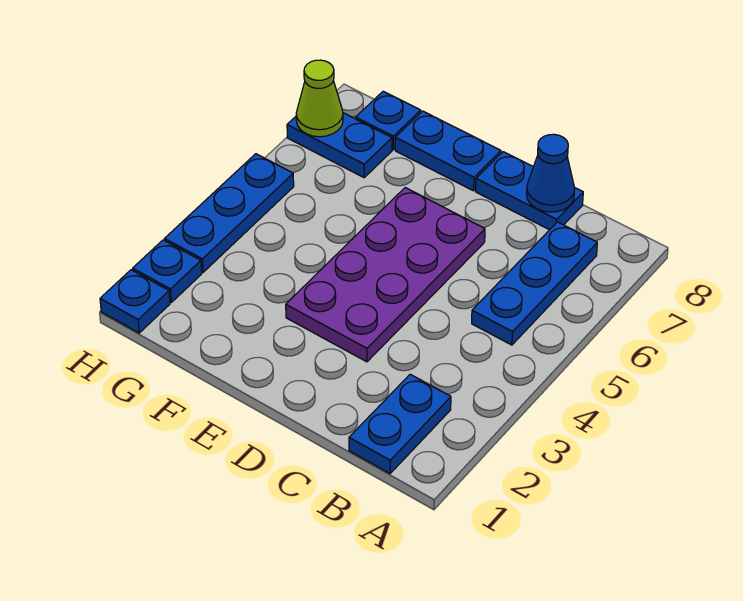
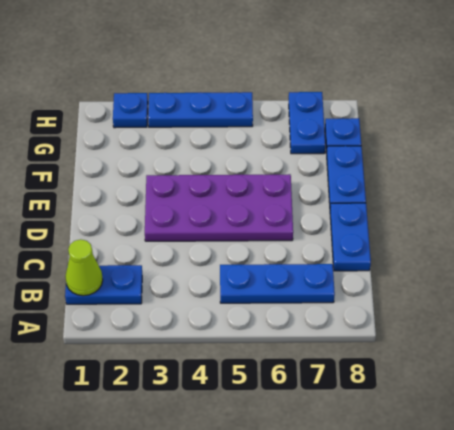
blue 1x1 cone [527,134,575,212] -> none
blue 1x1 plate [100,270,170,333] -> none
lime 1x1 cone [296,60,343,137] -> lime 1x1 cone moved to [65,239,103,296]

